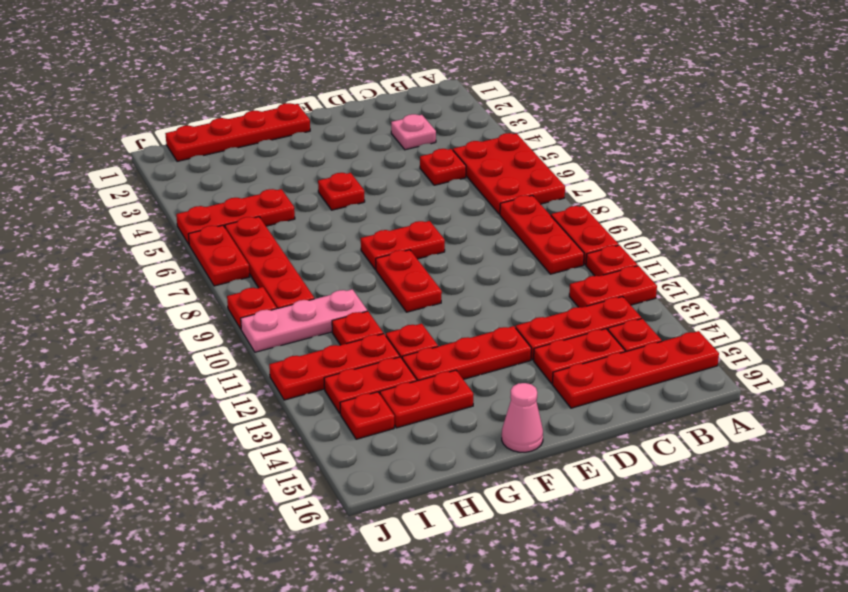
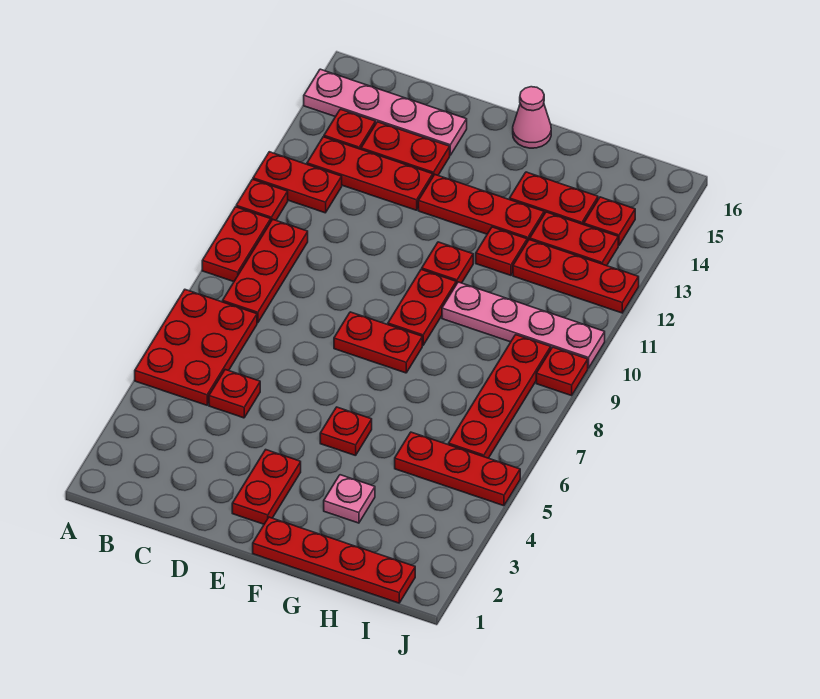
red 1x4 plate [552,331,719,408] -> pink 1x4 plate [304,69,467,155]
pink 1x1 plate [391,114,436,150] -> pink 1x1 plate moved to [324,475,375,523]
pink 1x3 plate [241,289,367,352] -> pink 1x4 plate [442,282,605,368]
red 1x1 plate [332,311,383,345] -> red 1x1 plate moved to [422,242,473,284]
red 1x2 plate [188,225,250,286] -> red 1x2 plate moved to [232,450,301,524]

